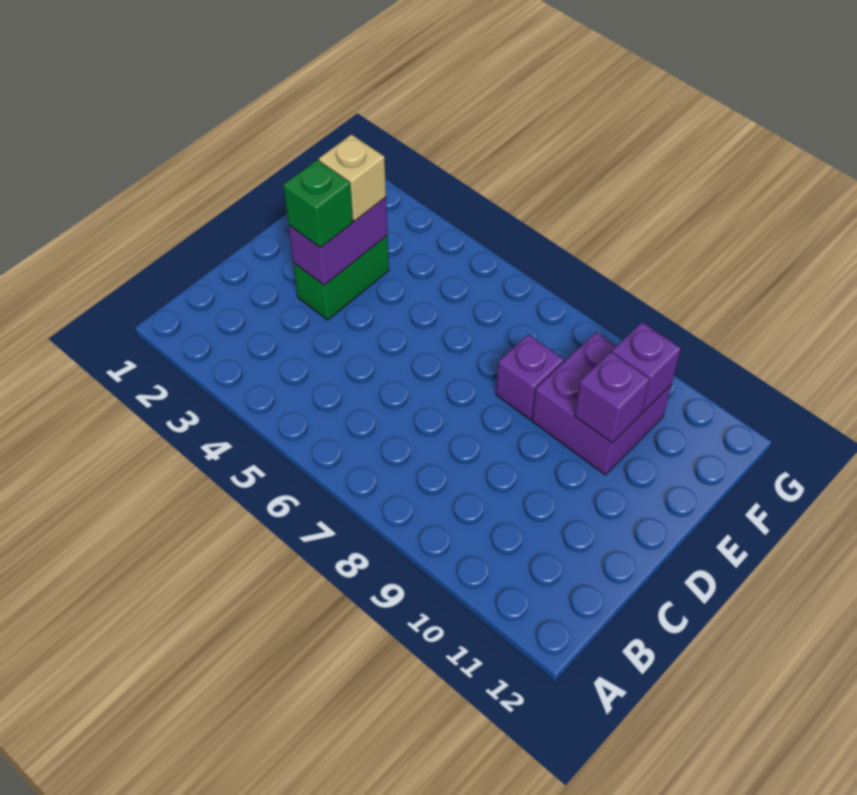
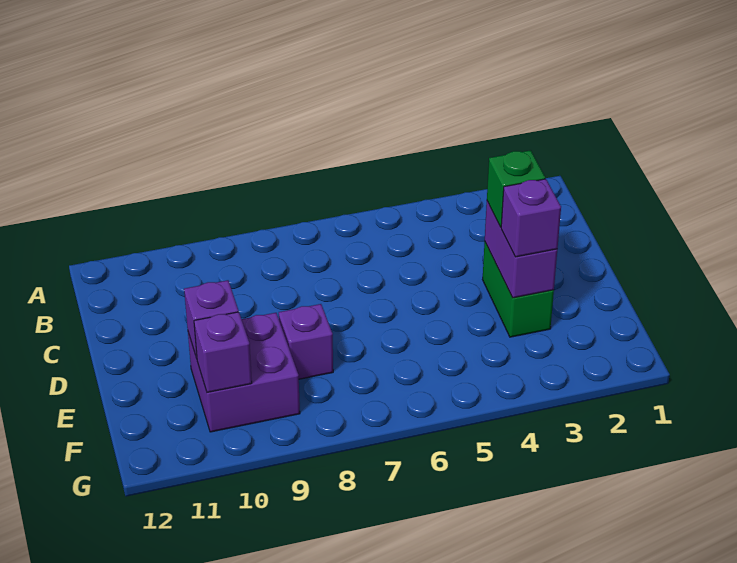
tan 1x1 brick [319,134,386,221] -> purple 1x1 brick [501,179,561,257]

